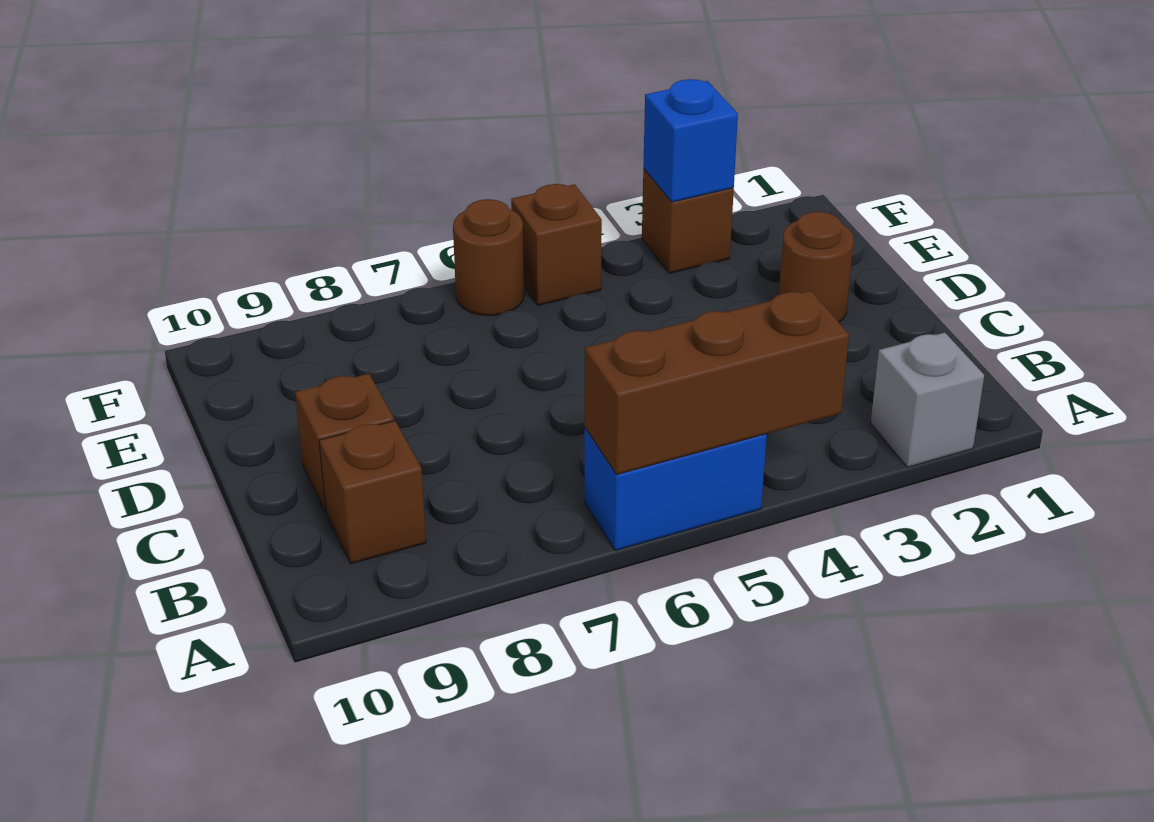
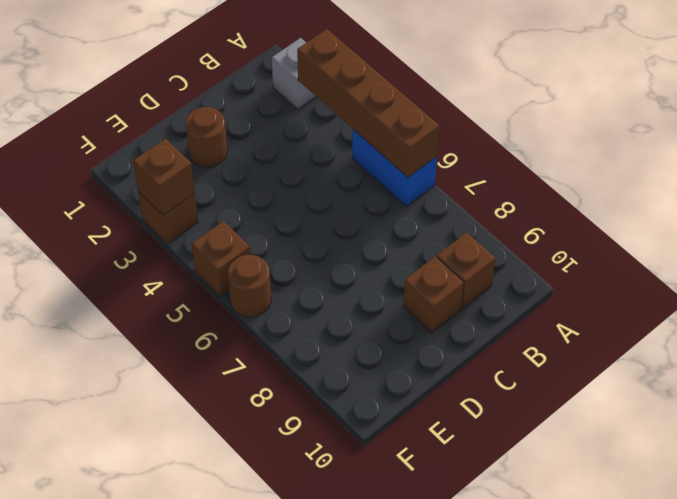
brown 1x3 brick [585,291,849,475] -> brown 1x4 brick [297,29,439,177]
blue 1x1 brick [643,79,738,202] -> brown 1x1 brick [133,139,195,215]

